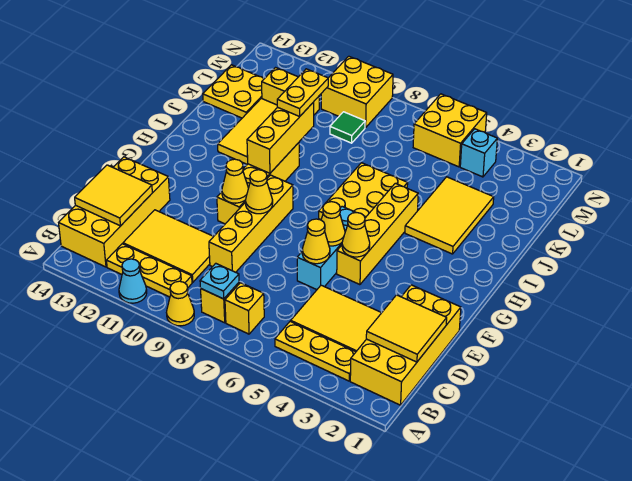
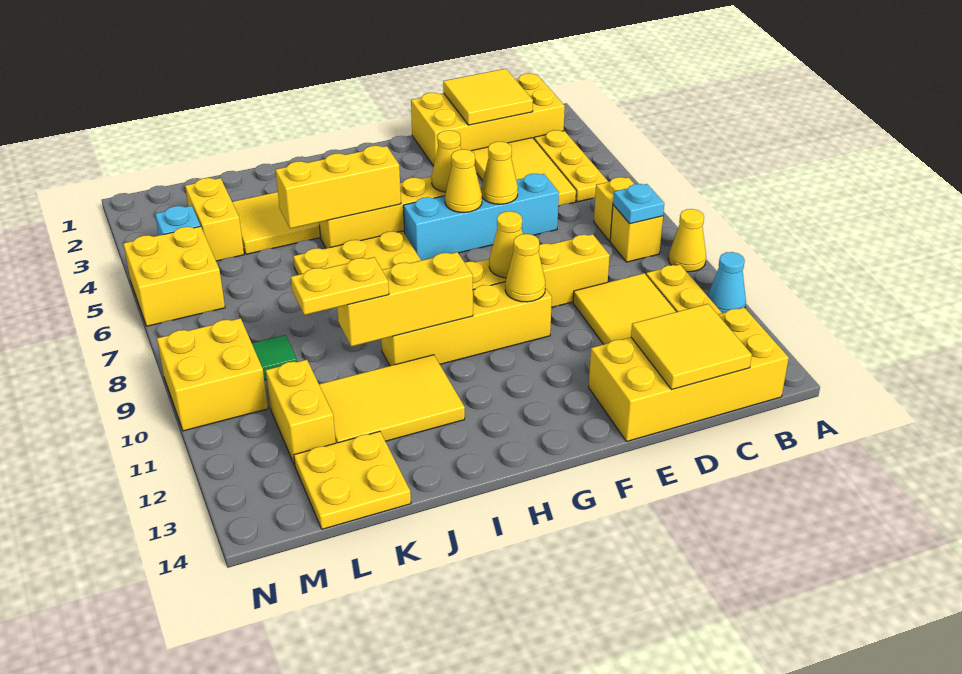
cyan 1x3 brick [297,207,365,290] -> cyan 1x4 brick [403,174,559,261]
none -> yellow 1x3 brick [275,146,401,228]
none -> yellow 1x2 brick [185,178,244,261]

